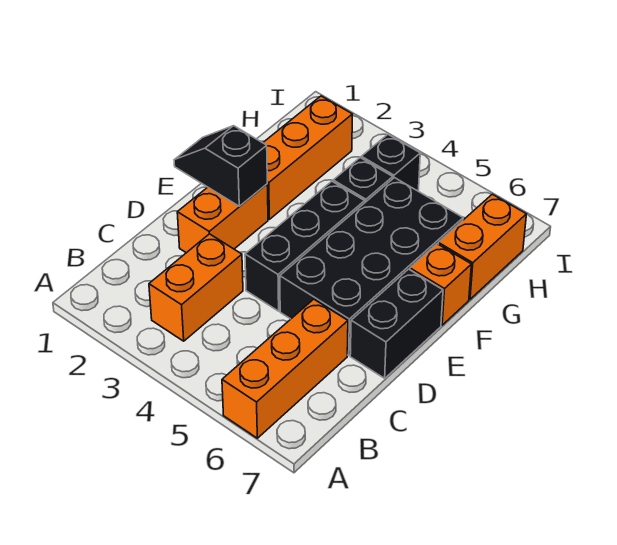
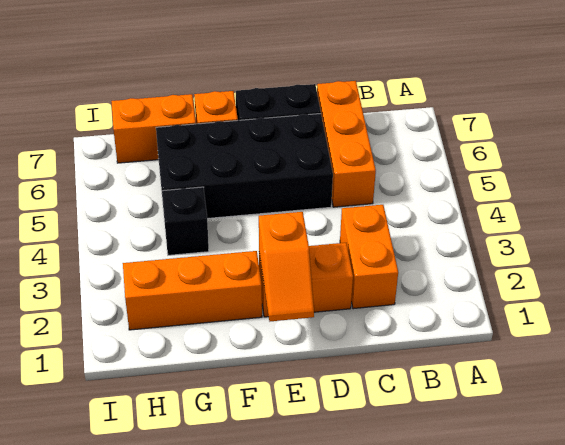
orange 1x3 brick [222,299,348,438] -> orange 1x3 brick turned to [317,81,376,207]
orange 1x2 brick [149,234,243,341] -> orange 1x2 brick turned to [340,205,398,309]
black 1x3 brick [245,181,365,311] -> none
black 1x2 slope [174,126,267,206] -> orange 1x2 slope [259,212,314,321]
black 1x1 brick [361,134,420,191] -> none

